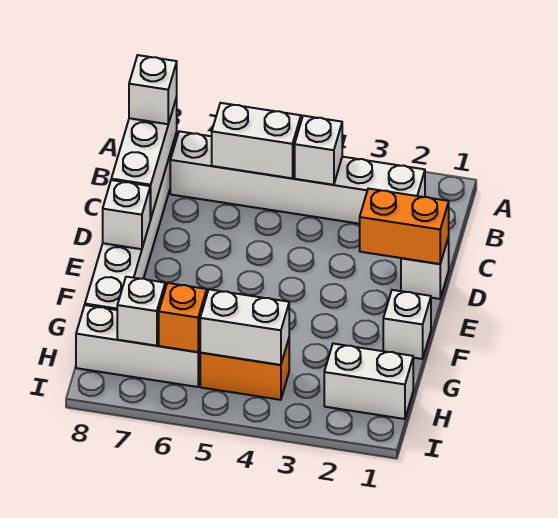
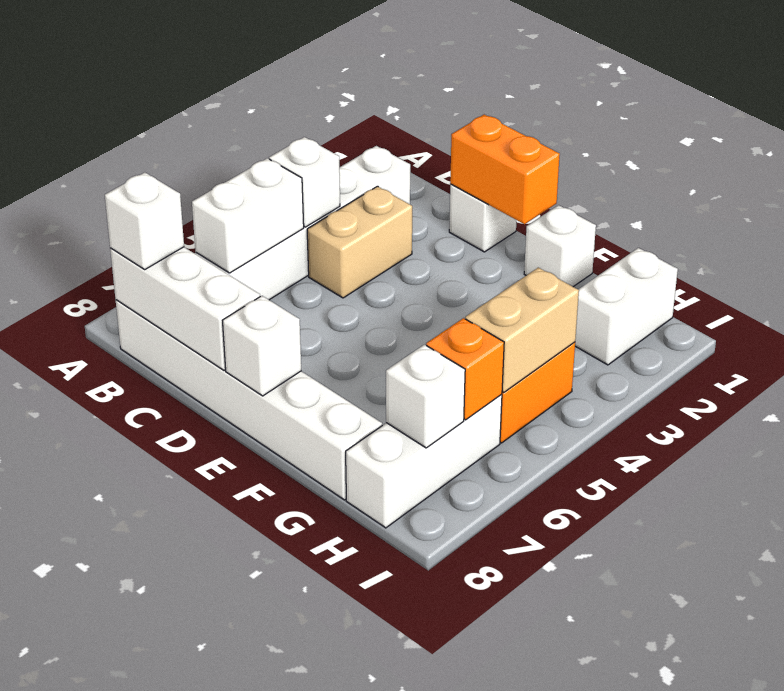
none -> tan 1x2 brick [307,186,412,298]
orange 1x2 brick [360,189,449,264] -> orange 1x2 brick turned to [450,115,560,224]
white 1x2 brick [200,289,289,365] -> tan 1x2 brick [465,268,579,393]

